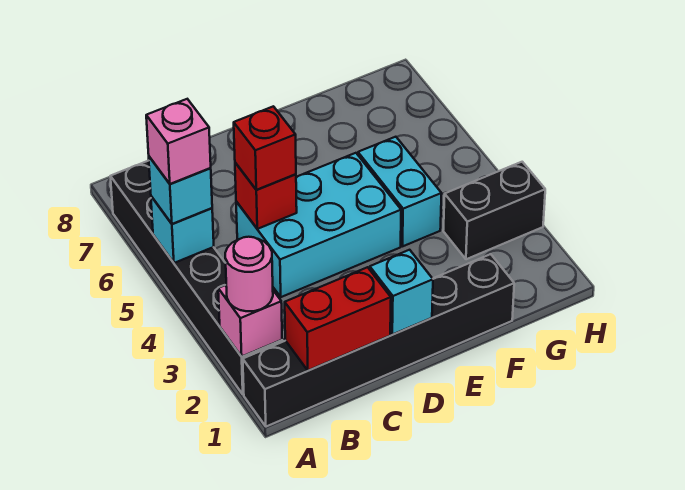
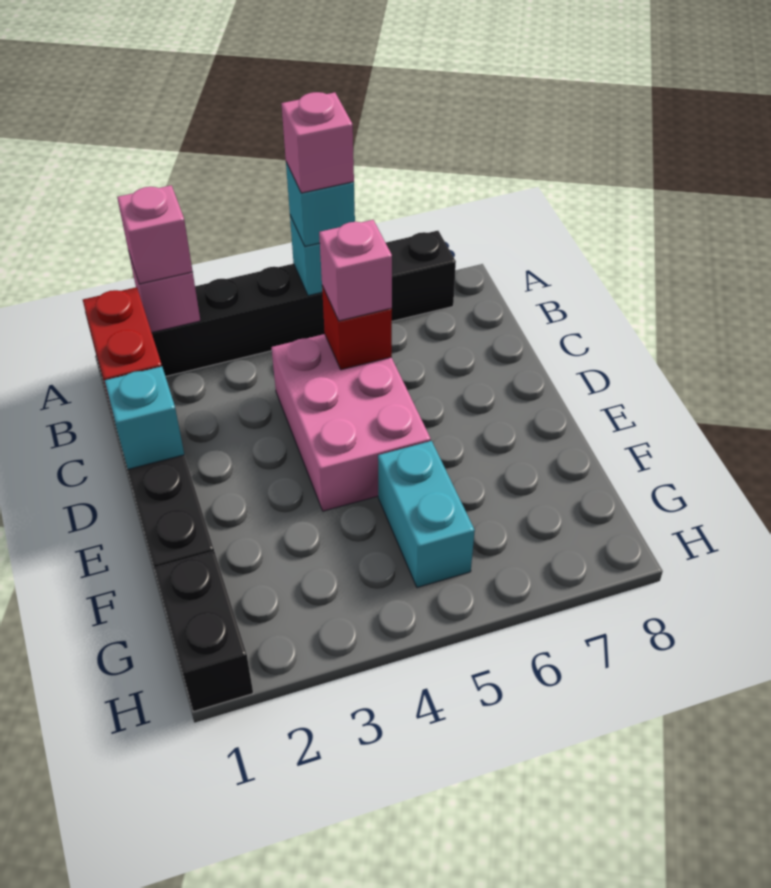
pink 1x1 round brick [225,237,273,311] -> pink 1x1 brick [117,185,193,284]
cyan 2x3 brick [236,153,401,297] -> pink 2x3 brick [271,334,431,511]
red 1x1 brick [234,106,296,190] -> pink 1x1 brick [319,220,392,321]
cyan 1x2 brick [358,137,442,246] -> cyan 1x2 brick turned to [378,441,475,588]
black 1x2 brick [443,162,545,259] -> black 1x2 brick moved to [155,551,253,712]

